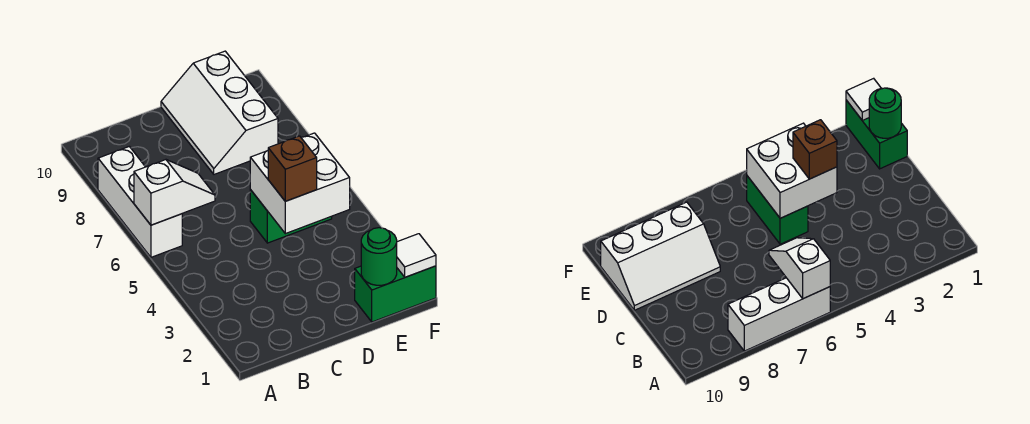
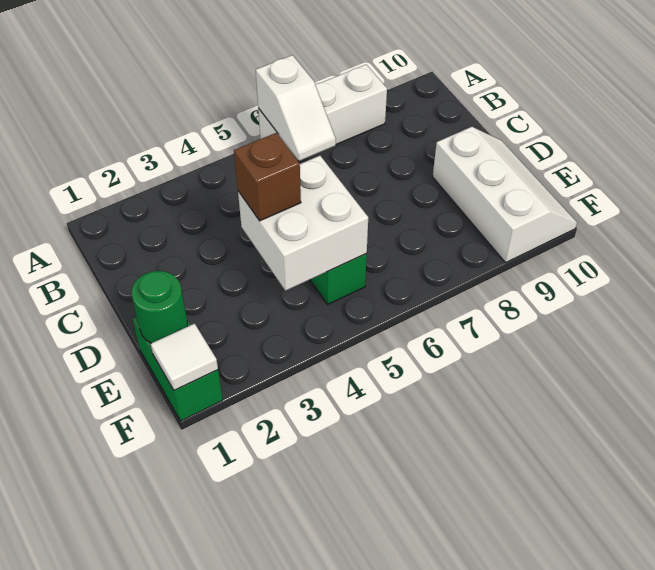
white 2x3 slope [161,51,278,174] -> white 2x3 slope turned to [433,127,577,263]

